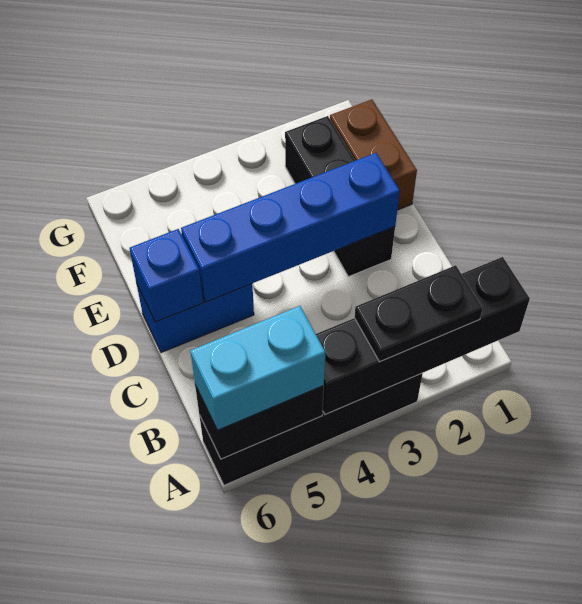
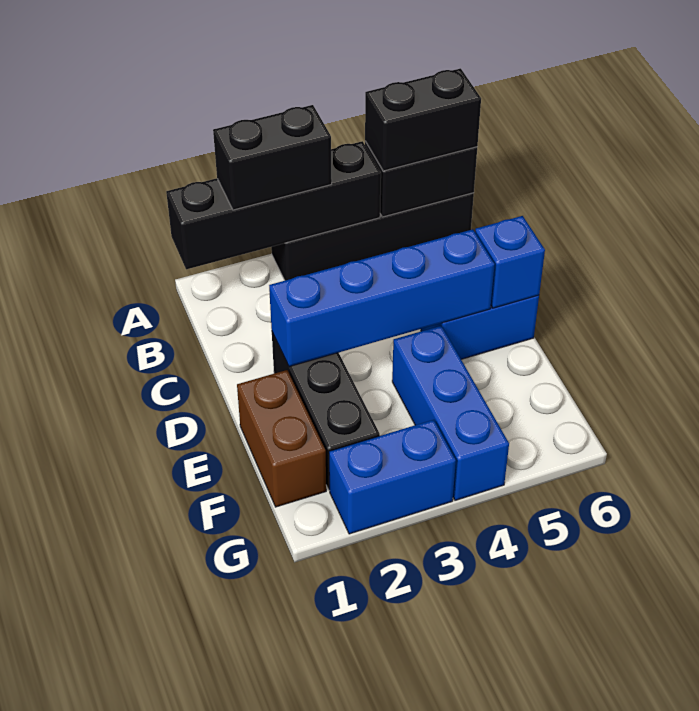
black 1x2 plate [354,265,483,362] -> black 1x2 brick [213,105,332,210]
cyan 1x2 brick [190,306,325,430] -> black 1x2 brick [365,68,481,171]
none -> blue 1x3 brick [392,326,509,500]
none -> blue 1x2 brick [329,420,456,534]

